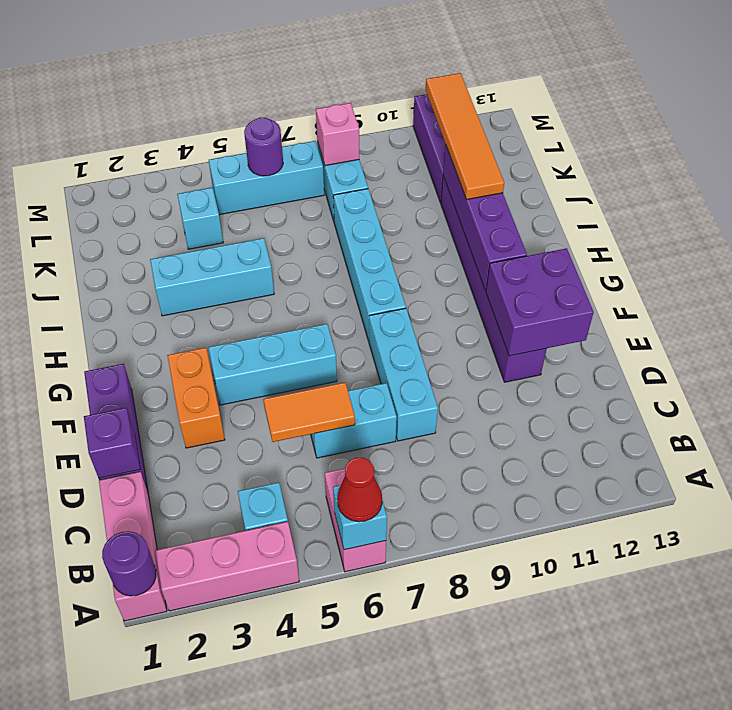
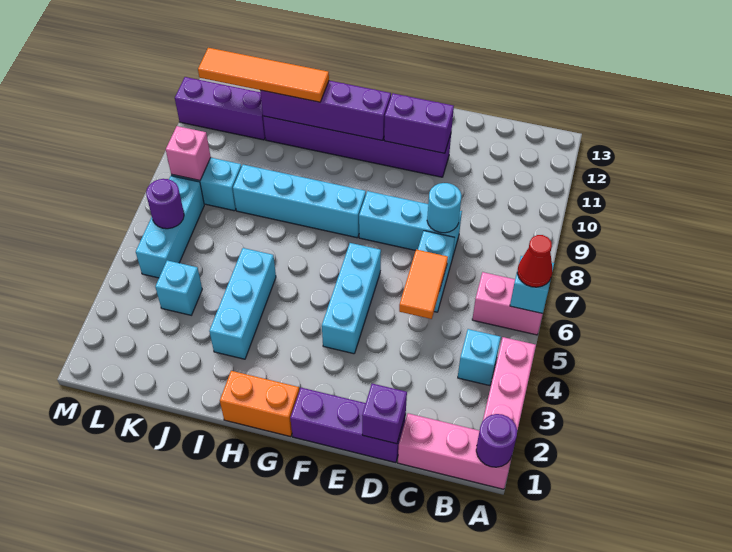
none -> cyan 1x1 round brick [427,183,462,233]
orange 1x2 brick [167,348,225,448] -> orange 1x2 brick moved to [220,371,299,437]
purple 2x2 brick [486,248,594,356] -> purple 1x2 brick [384,93,454,153]

